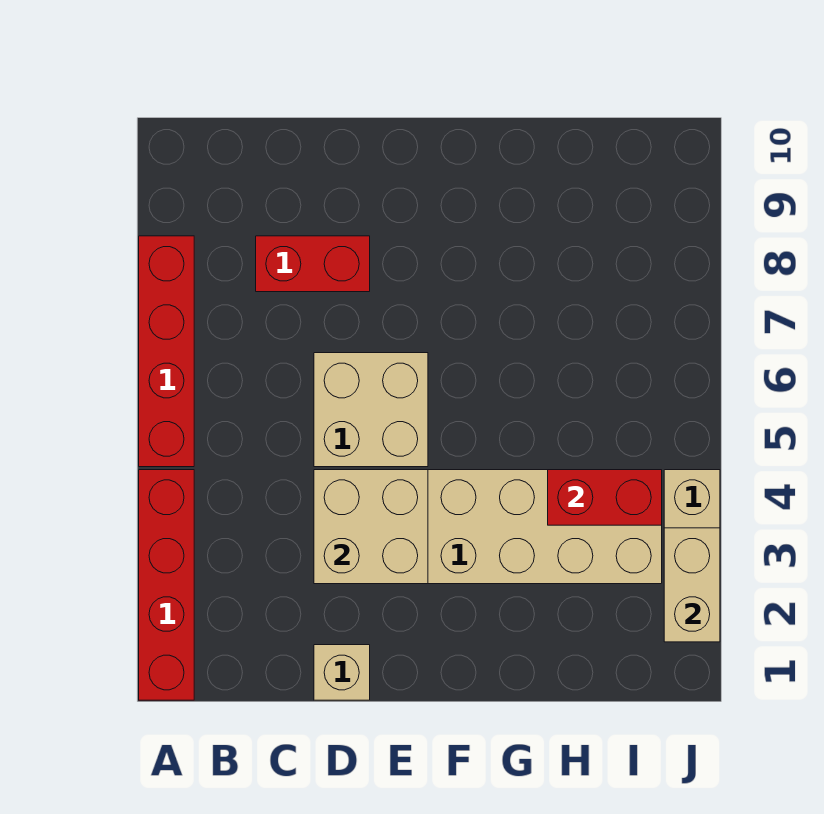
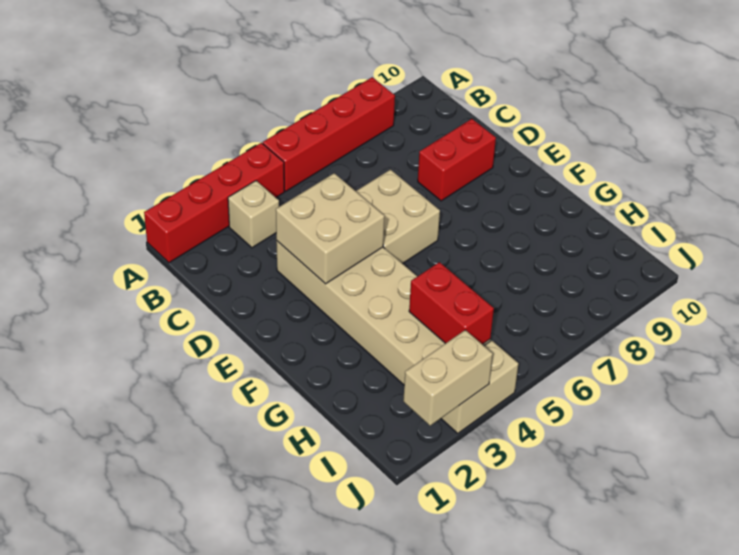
red 1x2 brick [256,236,370,292] -> red 1x2 brick turned to [418,119,496,201]
tan 1x1 brick [314,645,370,700] -> tan 1x1 brick moved to [228,181,279,248]

